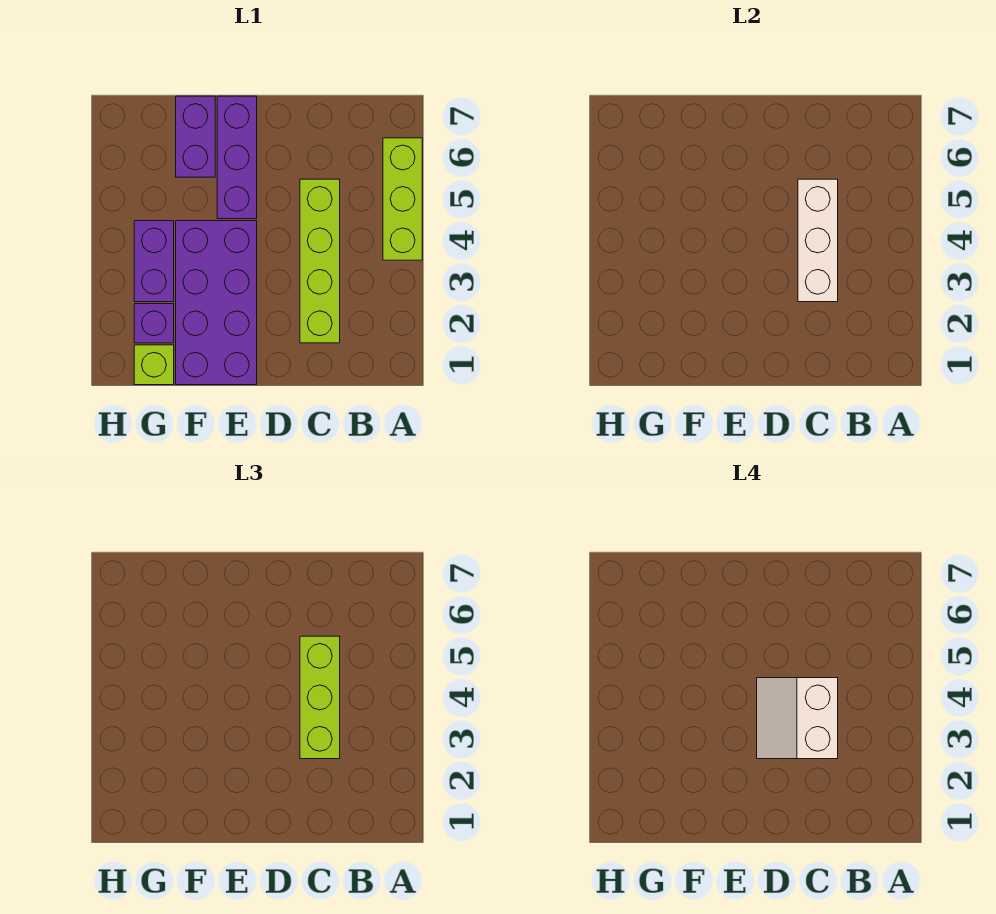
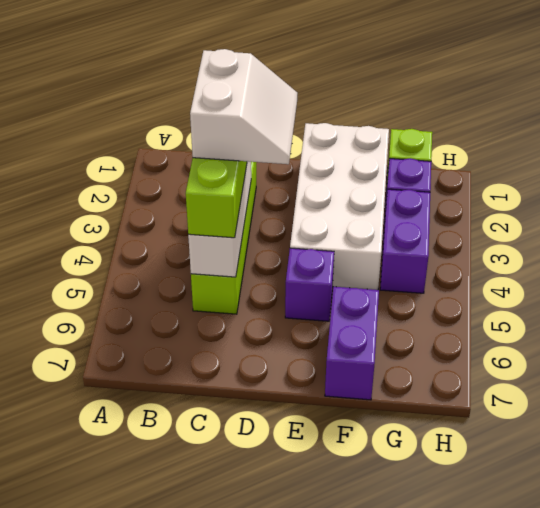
lime 1x3 brick [383,138,422,260] -> none
purple 2x4 brick [176,221,257,385] -> white 2x4 brick [290,123,389,290]
purple 1x3 brick [217,96,257,219] -> purple 1x1 brick [285,248,334,321]

